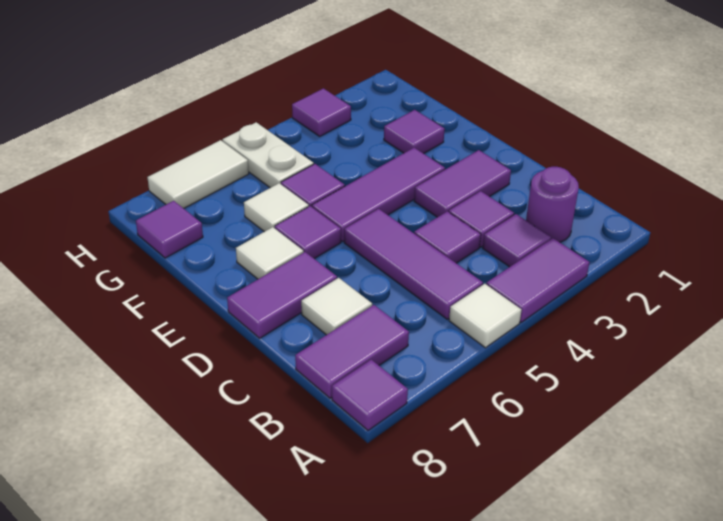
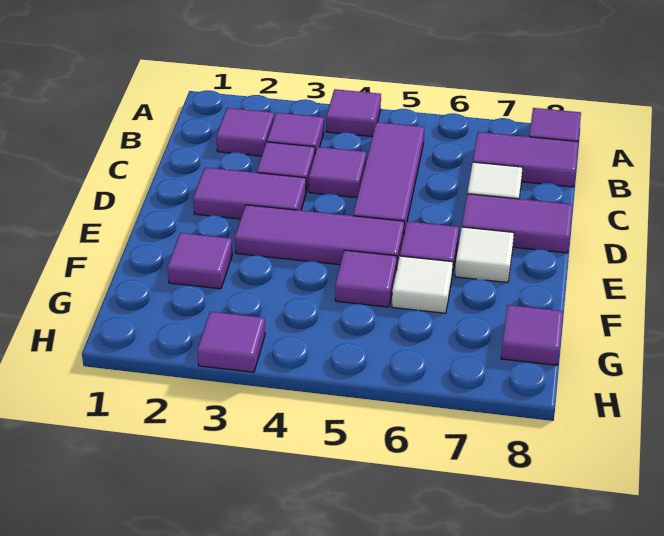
purple 1x2 tile [486,238,589,322] -> purple 1x1 tile [326,89,381,137]
white 1x1 tile [449,284,521,348] -> none
purple 1x1 round brick [526,167,579,242] -> purple 1x1 tile [216,108,274,156]
white 1x2 plate [222,122,314,188] -> none
white 1x2 tile [147,140,249,208] -> none

